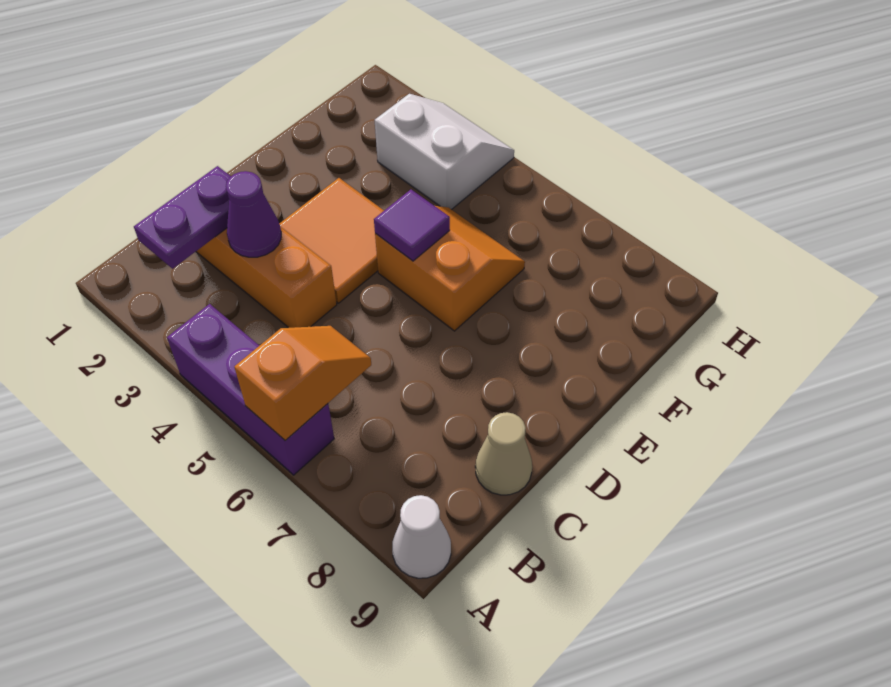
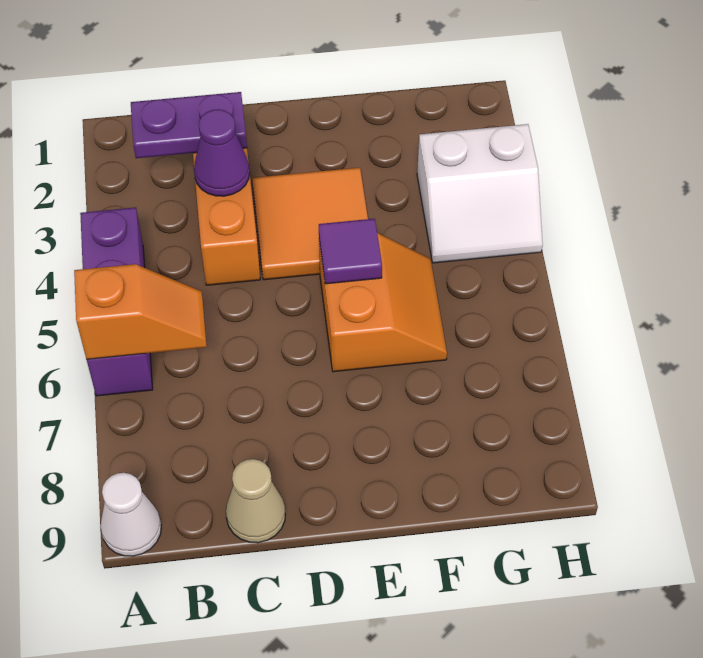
white 2x2 slope [374,94,514,210] -> white 2x2 slope turned to [417,124,543,263]

